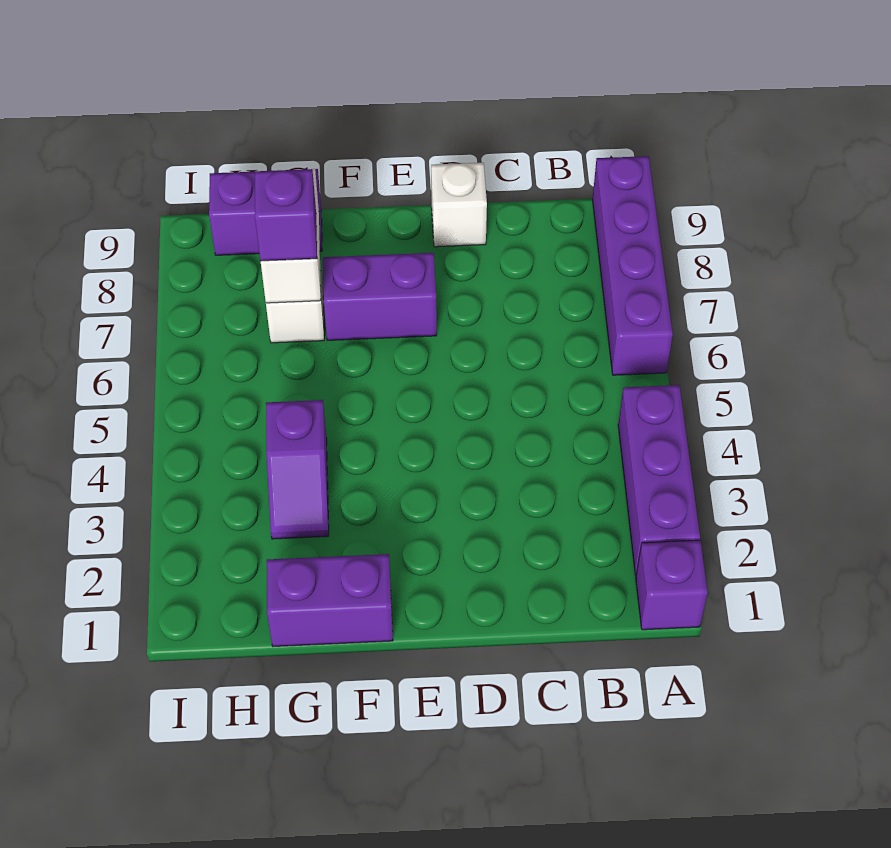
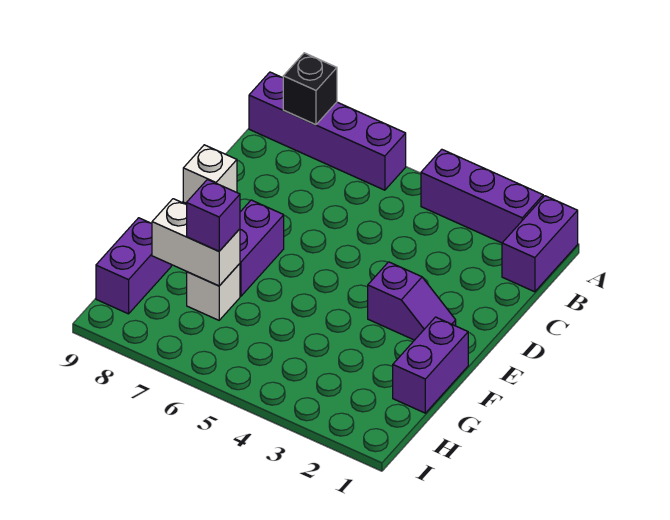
purple 1x1 brick [636,540,708,630] -> purple 1x2 brick [502,196,578,292]
none -> black 1x1 brick [283,53,337,125]
purple 1x2 slope [266,400,329,539] -> purple 1x2 slope moved to [368,262,456,340]

